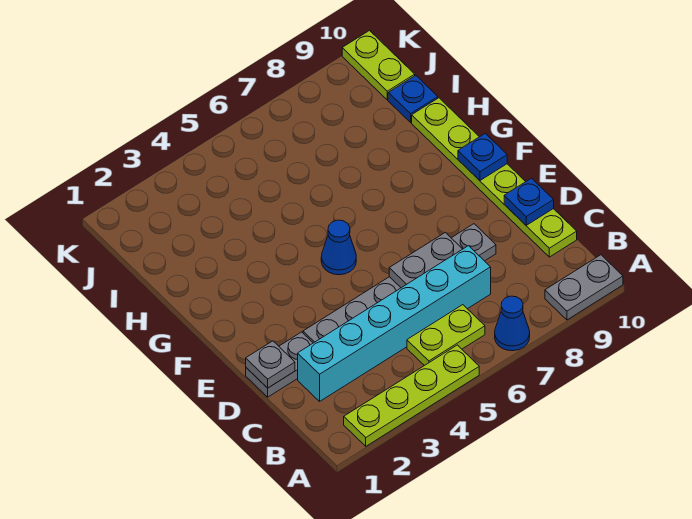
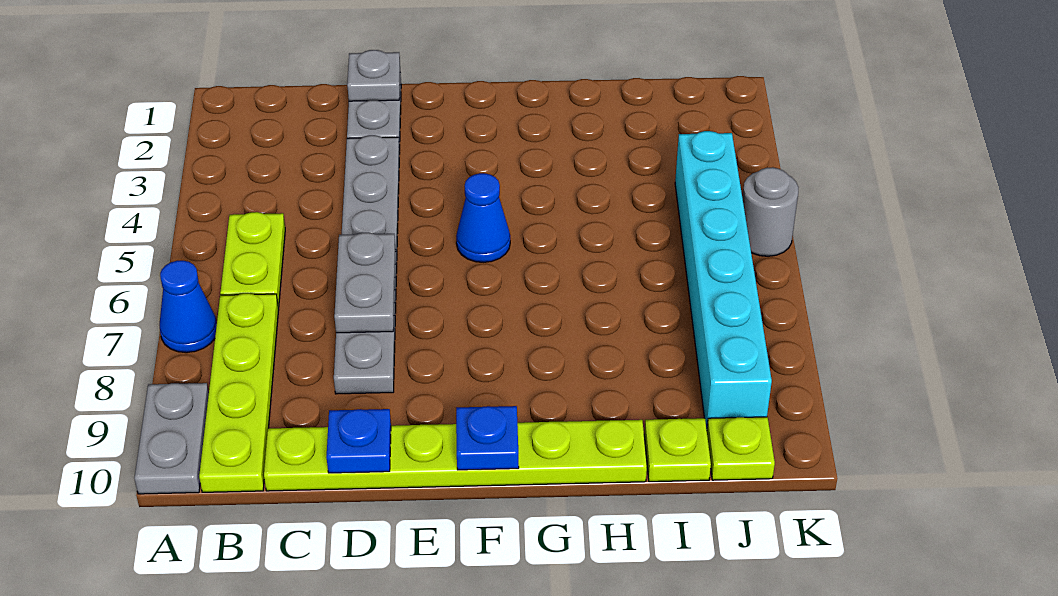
lime 1x4 plate [344,345,479,446] -> lime 1x4 plate moved to [199,293,279,492]
cyan 1x6 brick [298,246,491,401] -> cyan 1x6 brick moved to [675,131,772,430]
blue 1x1 plate [388,75,438,122] -> lime 1x1 plate [644,418,711,482]
lime 1x2 plate [342,31,415,100] -> lime 1x1 plate [707,417,775,480]
none -> grey 1x1 round brick [743,167,799,256]

